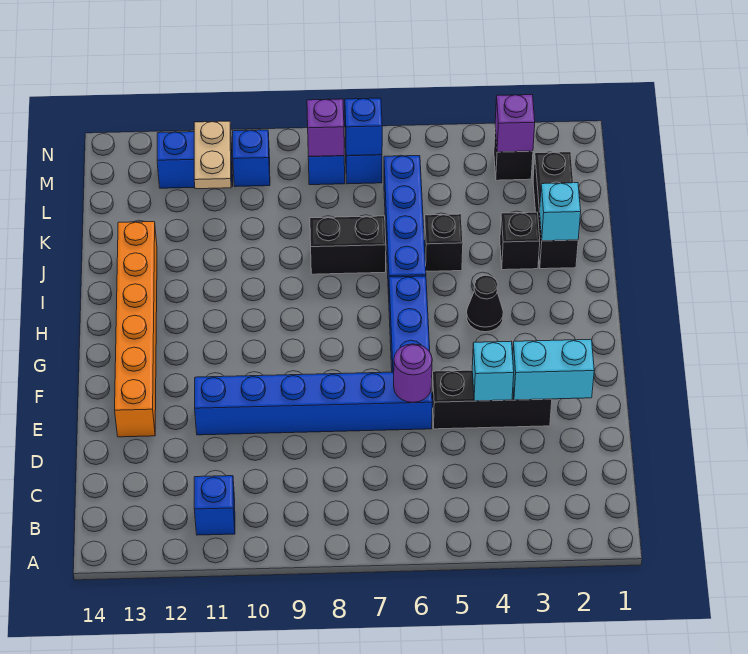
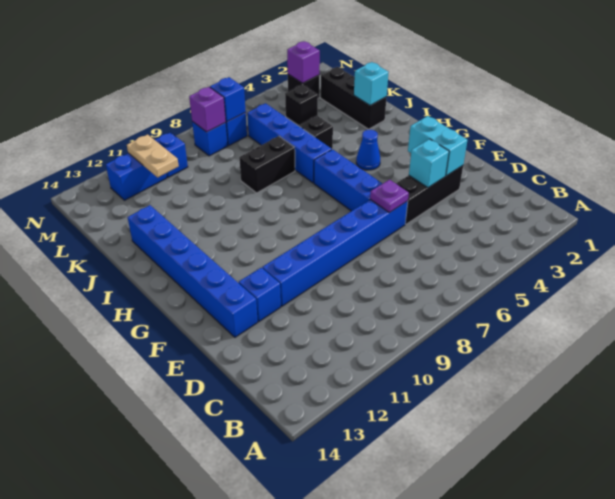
blue 1x1 brick [194,476,235,535] -> blue 1x1 brick moved to [239,268,281,322]
cyan 1x2 brick [513,339,594,400] -> cyan 1x2 brick turned to [408,116,467,176]
purple 1x1 round brick [394,344,432,402] -> purple 1x1 plate [370,179,409,213]
orange 1x6 brick [115,222,157,437] -> blue 1x6 brick [128,205,258,337]
black 1x1 cone [467,275,503,332] -> blue 1x1 cone [356,130,380,170]
black 1x1 brick [500,212,540,270] -> black 1x1 brick moved to [285,85,318,126]

